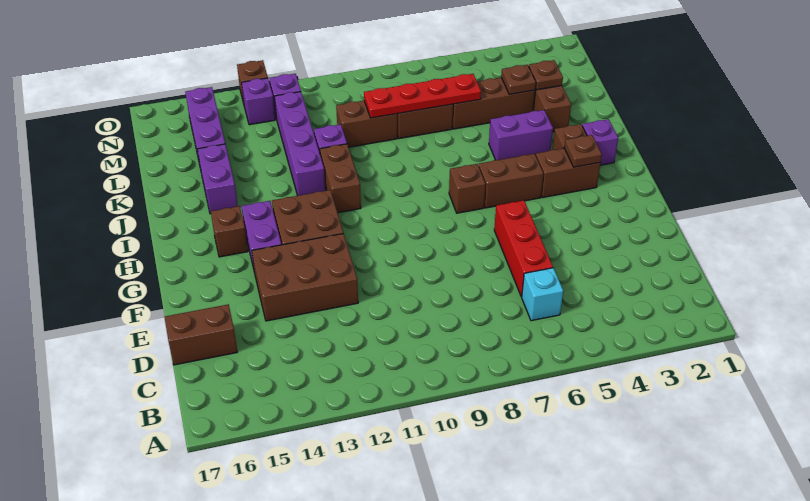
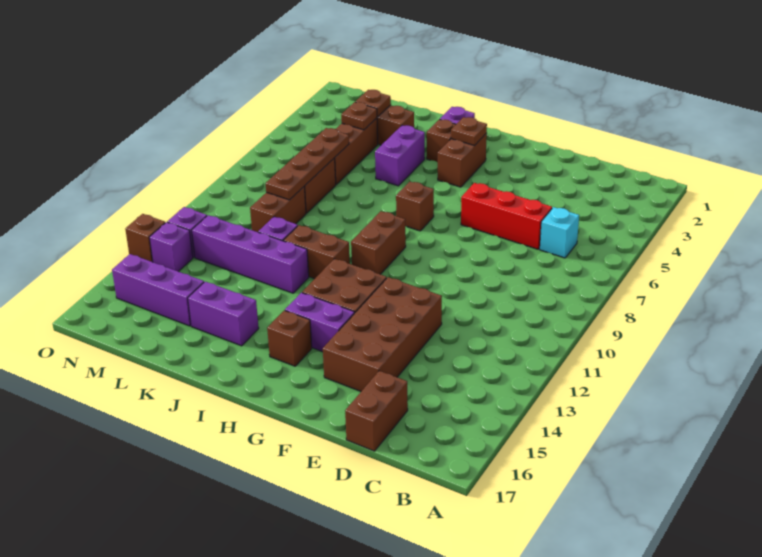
brown 2x3 brick [252,233,358,321] -> brown 2x4 brick [323,277,442,391]
brown 1x2 brick [479,154,543,208] -> brown 1x2 brick moved to [351,211,406,274]
red 1x4 plate [364,74,481,118] -> brown 1x4 plate [266,128,349,200]

